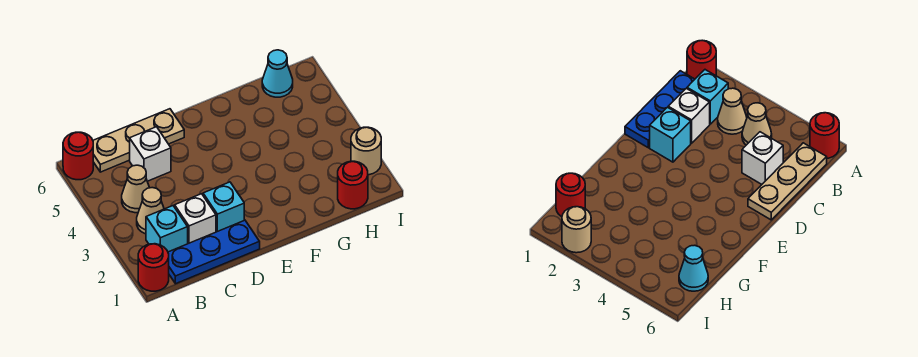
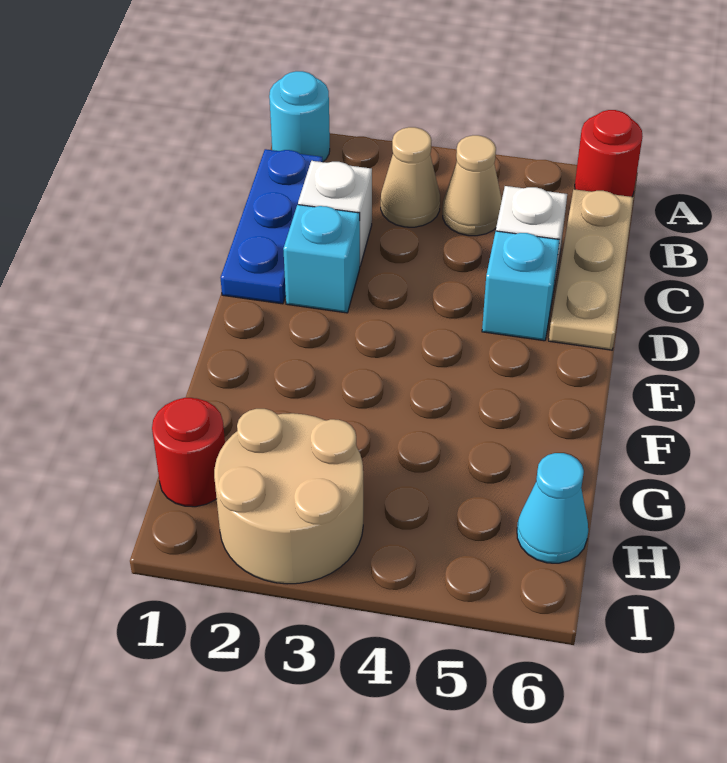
red 1x1 round brick [138,244,169,291] -> cyan 1x1 round brick [269,71,330,162]
cyan 1x1 brick [146,206,188,252] -> cyan 1x1 brick moved to [482,231,560,341]
tan 1x1 round brick [351,127,381,175] -> tan 2x2 round brick [214,409,363,584]

